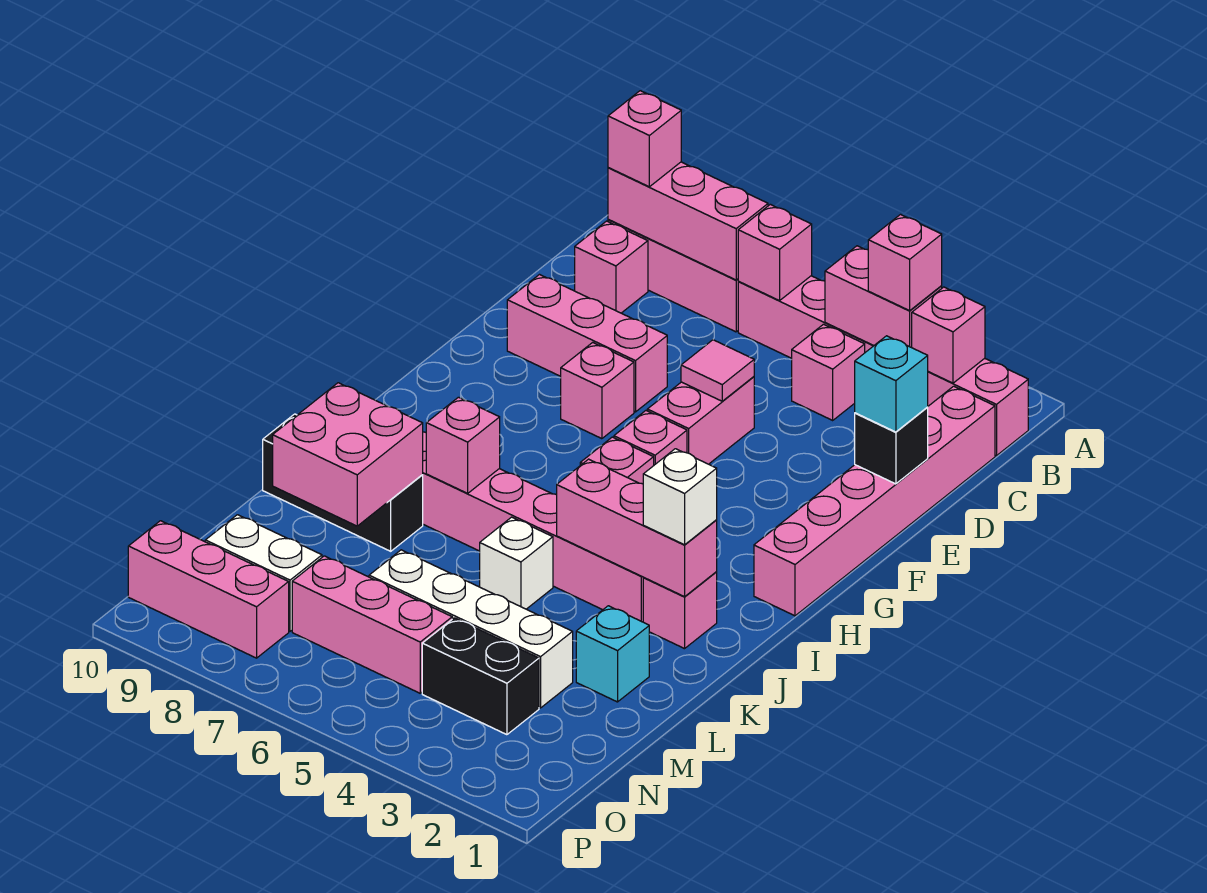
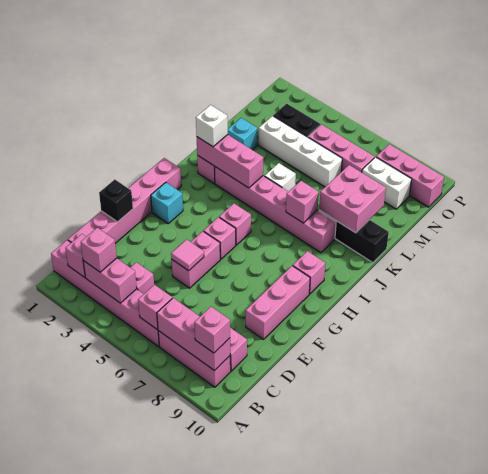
cyan 1x1 brick [855,336,928,432] -> cyan 1x1 brick moved to [151,182,183,223]
pink 1x3 brick [507,275,667,412] -> pink 1x3 brick turned to [246,266,310,339]
pink 1x1 brick [561,342,634,439] -> pink 1x1 brick moved to [293,251,325,294]

